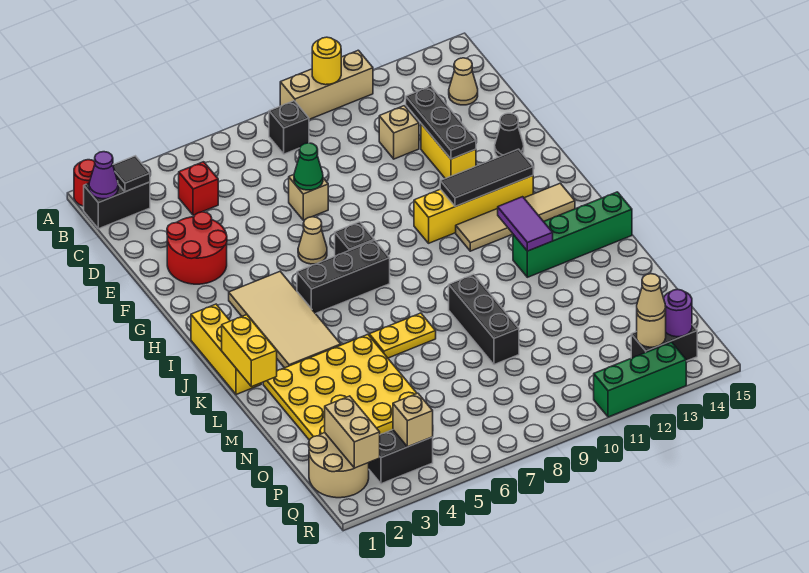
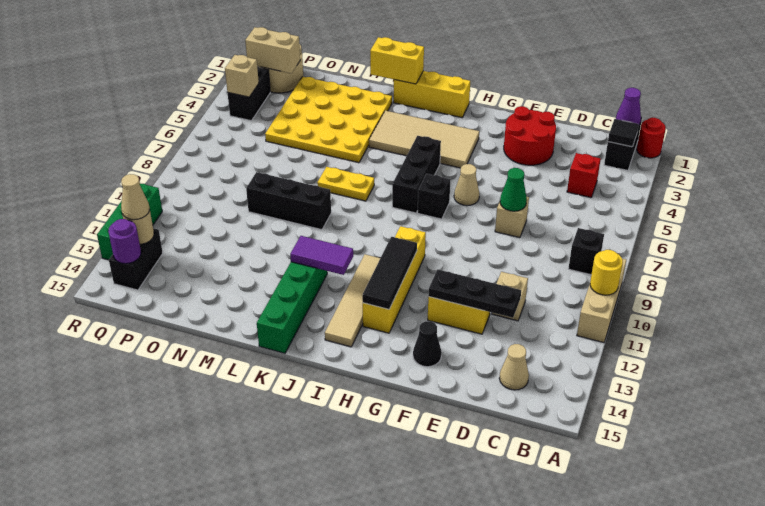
yellow 1x2 plate [369,313,436,358] -> yellow 1x2 plate turned to [317,167,374,201]

